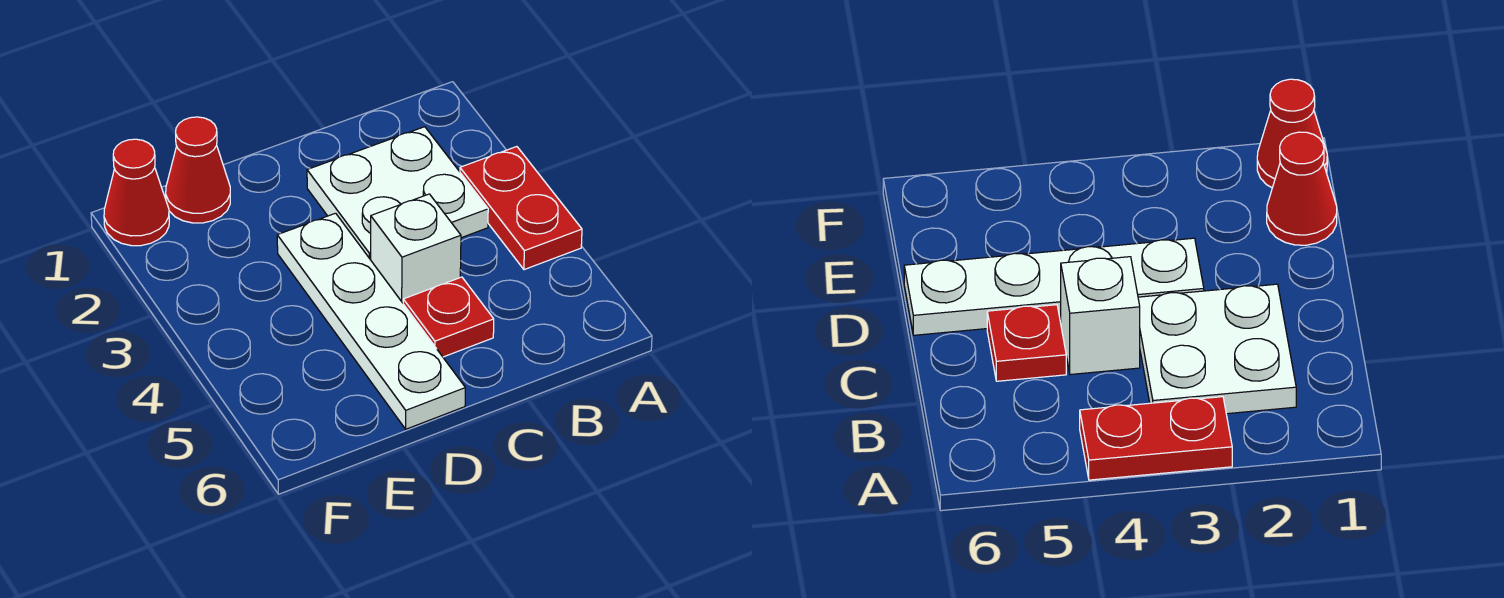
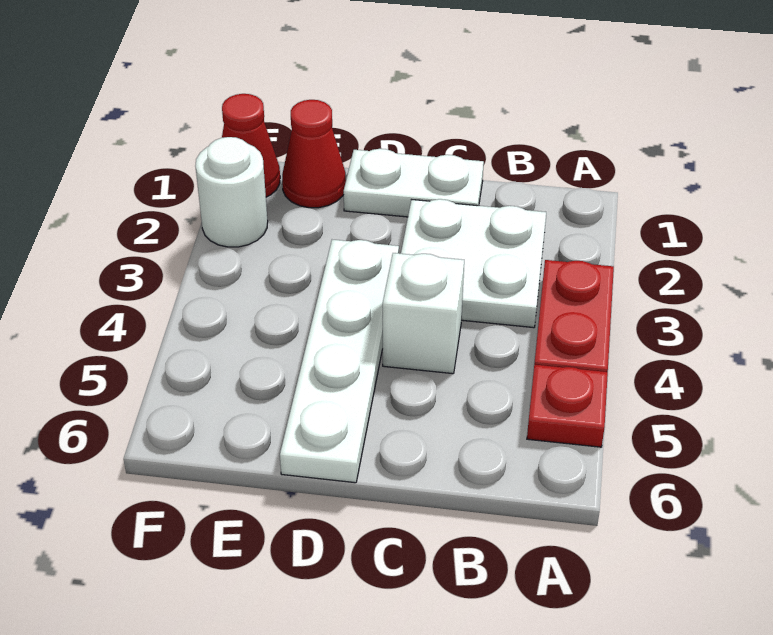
none -> white 1x2 plate [344,149,484,217]
red 1x1 plate [403,277,494,357] -> red 1x1 plate moved to [527,365,608,447]
none -> white 1x1 round brick [195,137,268,247]

